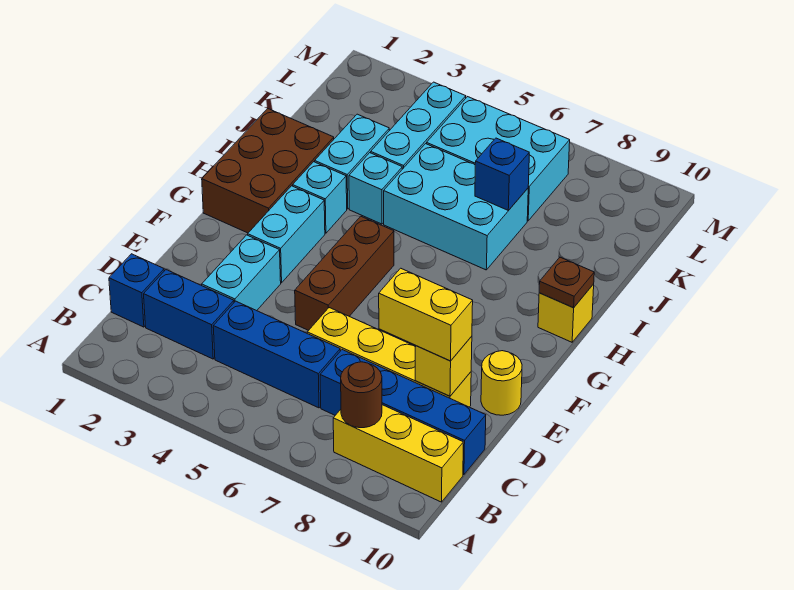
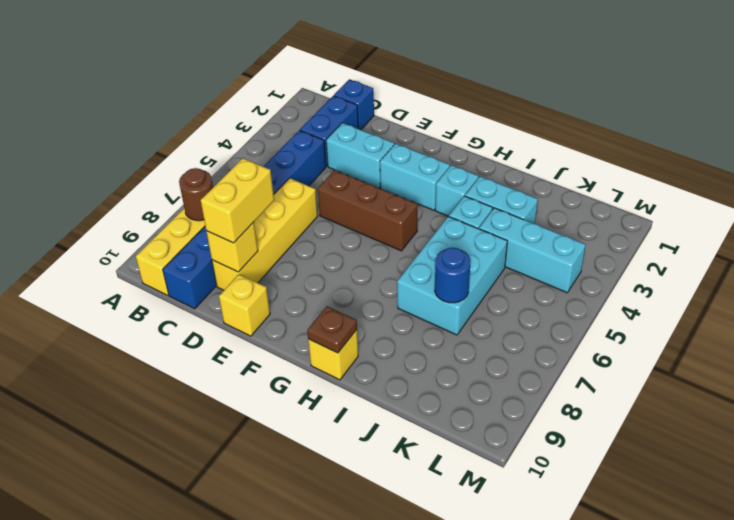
yellow 1x1 round brick [481,351,522,415] -> yellow 1x1 brick [219,274,270,336]
brown 2x3 brick [202,109,334,233] -> none
blue 1x1 brick [475,138,529,210] -> blue 1x1 round brick [435,248,471,303]
cyan 2x3 brick [427,97,570,221] -> none

